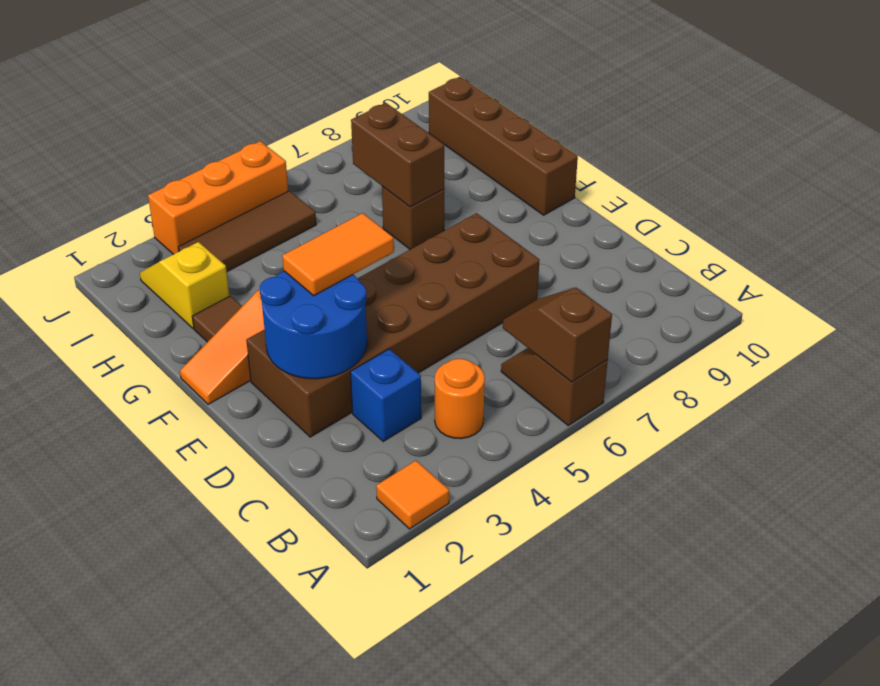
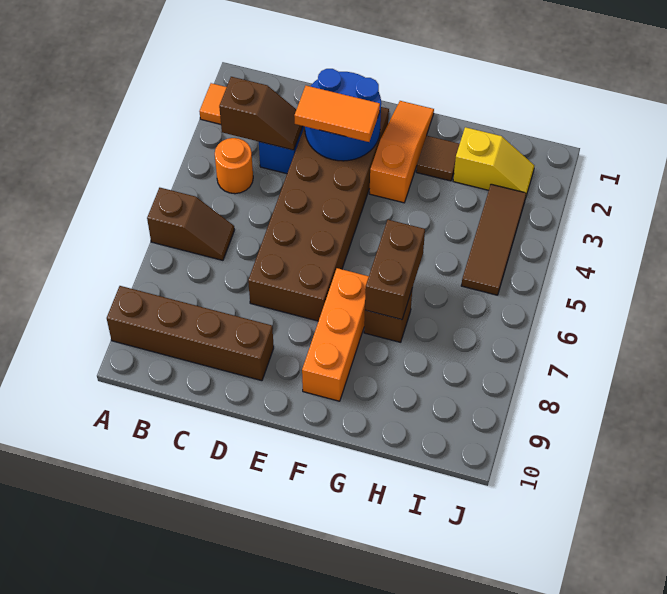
brown 1x2 slope [503,288,612,382] -> brown 1x2 slope moved to [219,77,303,150]
orange 1x2 tile [282,213,394,296] -> orange 1x2 tile turned to [294,86,380,142]
brown 1x4 brick [429,77,578,215] -> brown 1x4 brick moved to [107,286,274,381]
brown 1x2 brick [351,103,444,207] -> brown 1x2 brick turned to [365,220,425,320]
orange 1x3 brick [148,141,288,255] -> orange 1x3 brick moved to [302,268,369,401]

